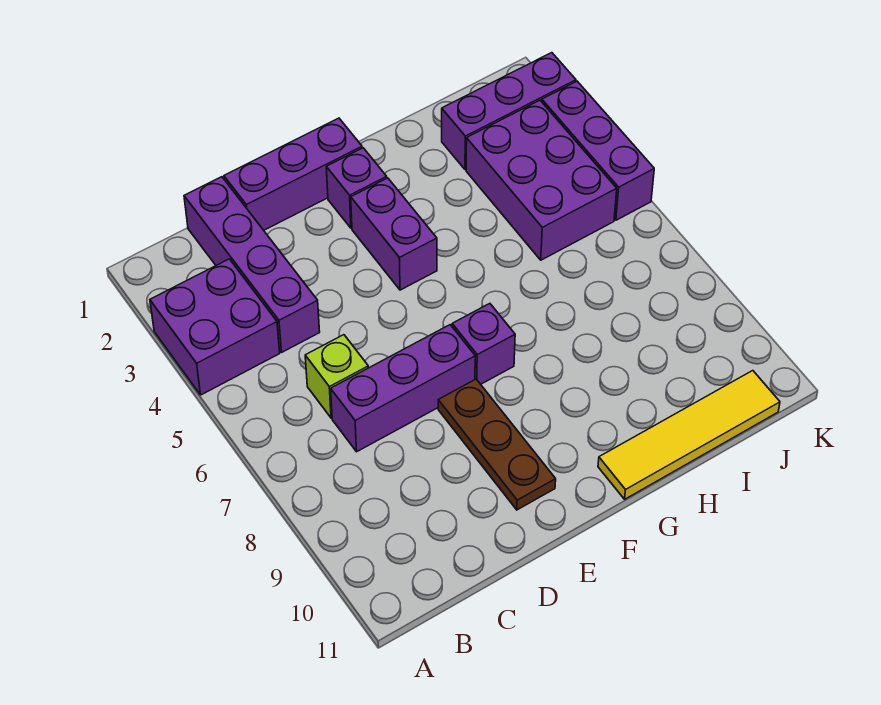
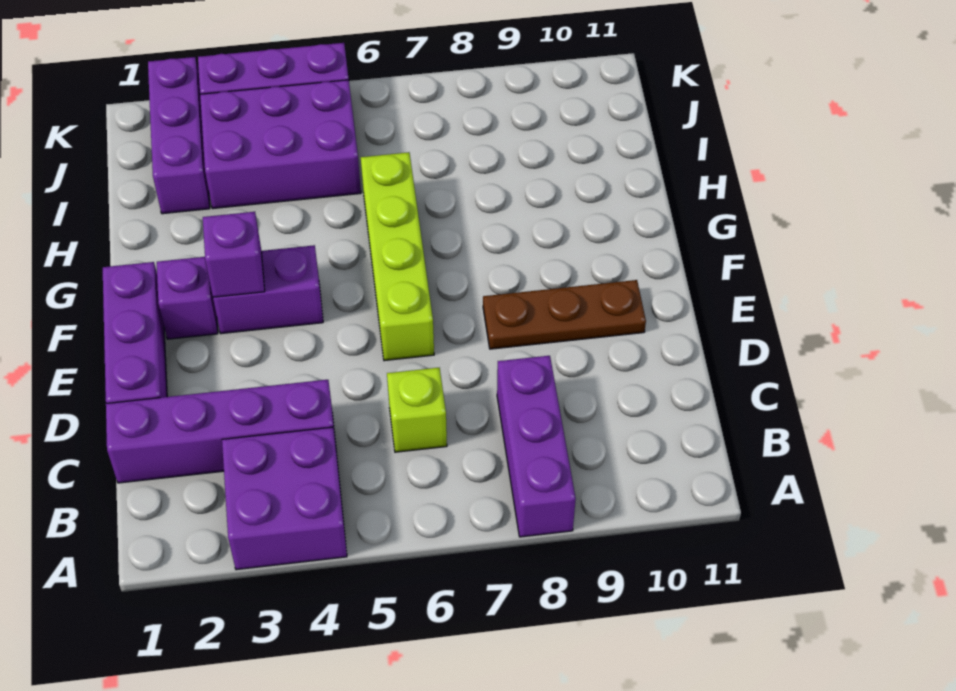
purple 1x3 brick [331,325,475,452] -> purple 1x3 brick moved to [497,356,576,537]
none -> lime 1x4 brick [361,152,434,361]
purple 1x1 brick [452,304,515,384] -> purple 1x1 brick moved to [203,212,265,297]
yellow 1x4 tile [598,371,780,499] -> none

